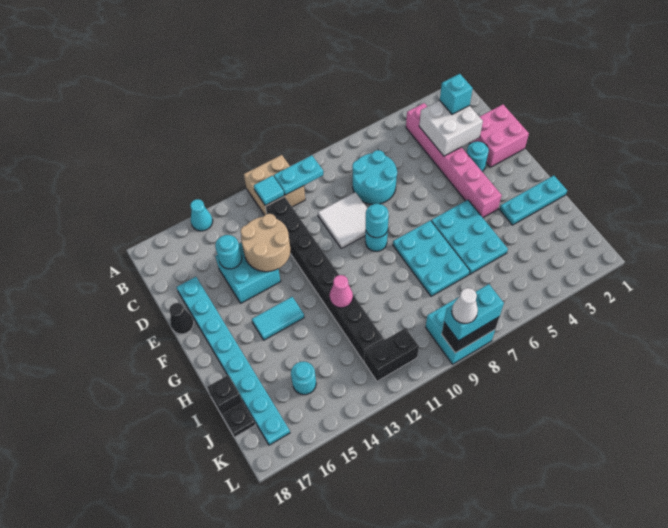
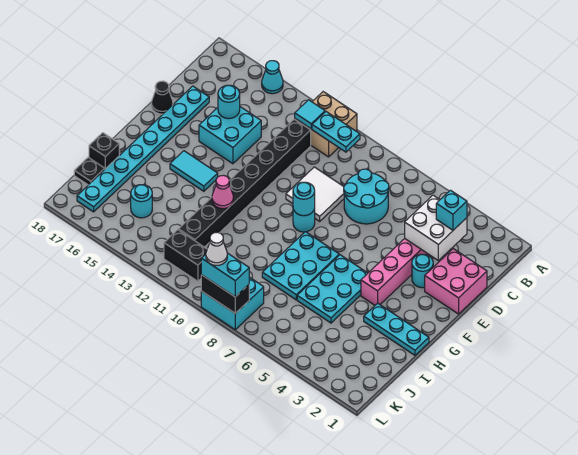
tan 2x2 round brick [240,214,291,272] -> none

